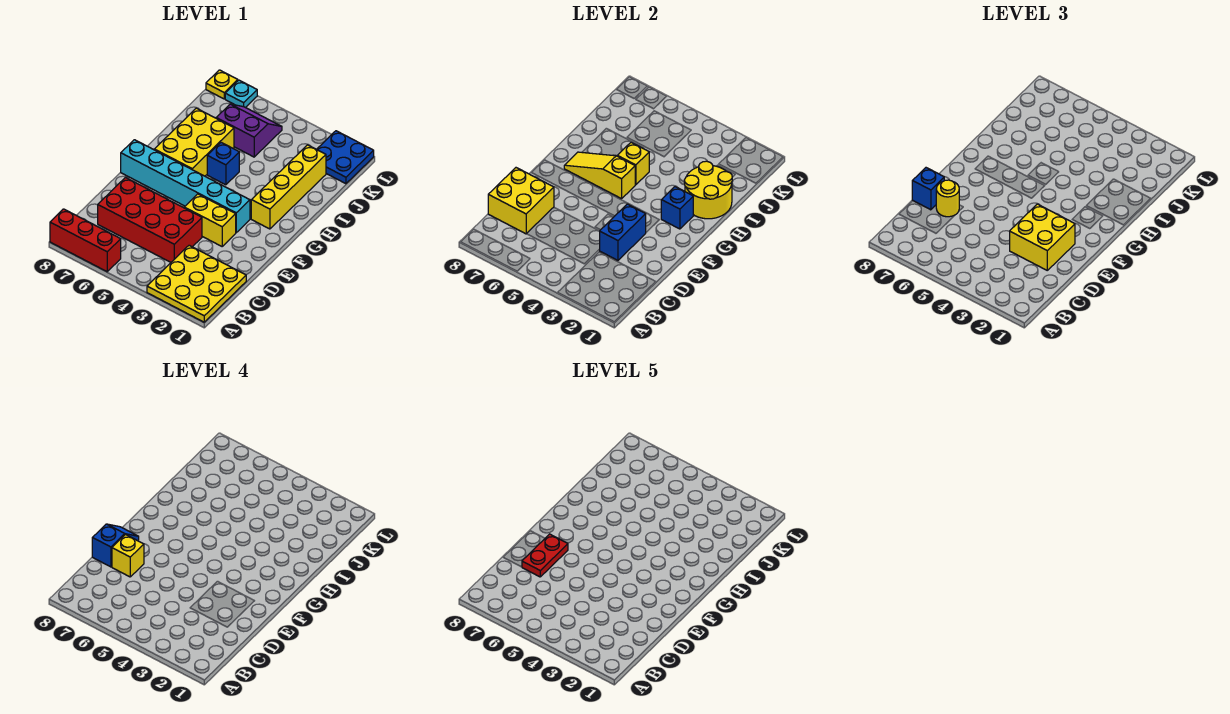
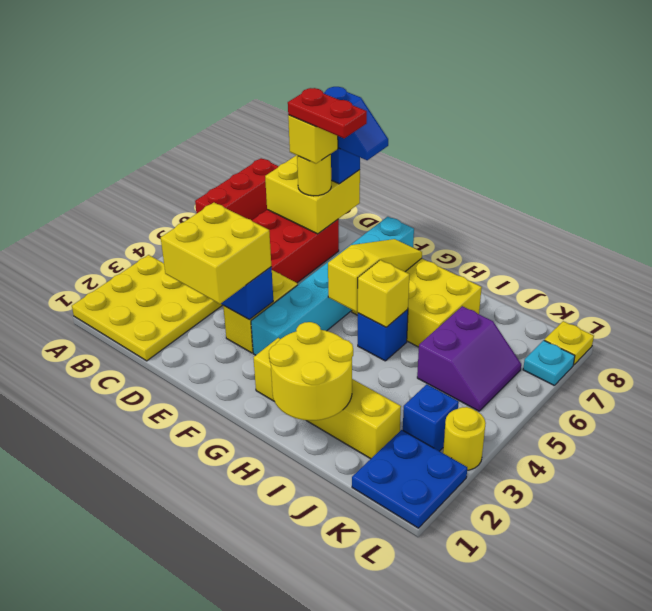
blue 1x1 brick [661,187,693,229] -> blue 1x1 brick moved to [403,384,459,451]
none -> yellow 1x1 round brick [443,407,486,470]

